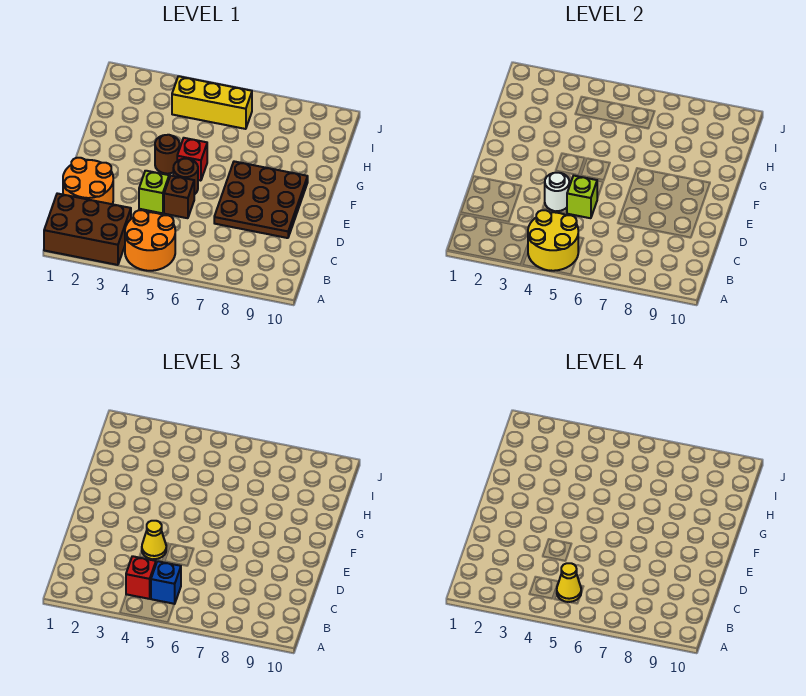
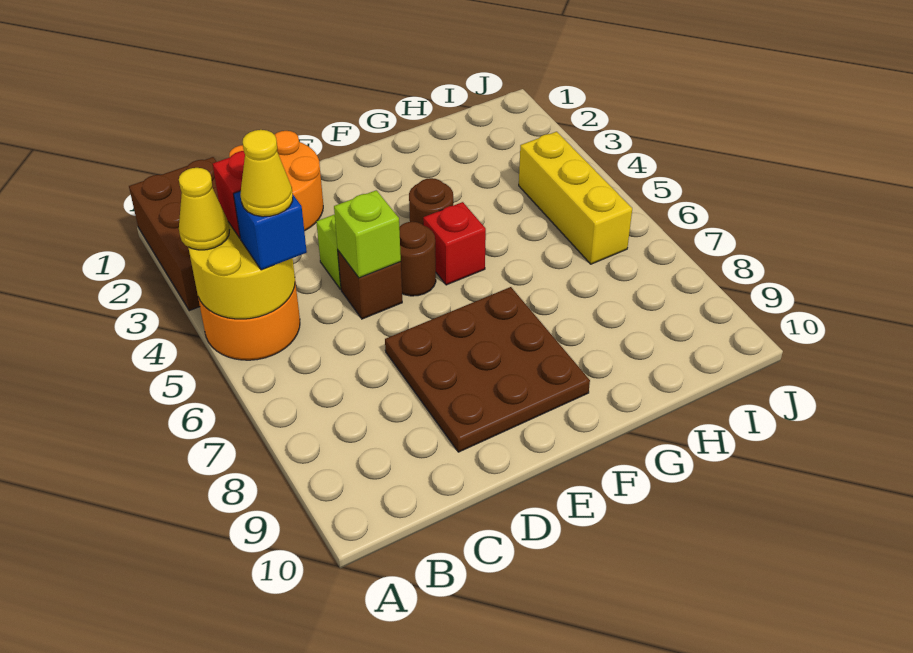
white 1x1 round brick [545,173,569,211] -> none
yellow 1x1 cone [142,521,166,559] -> yellow 1x1 cone moved to [179,168,229,250]

